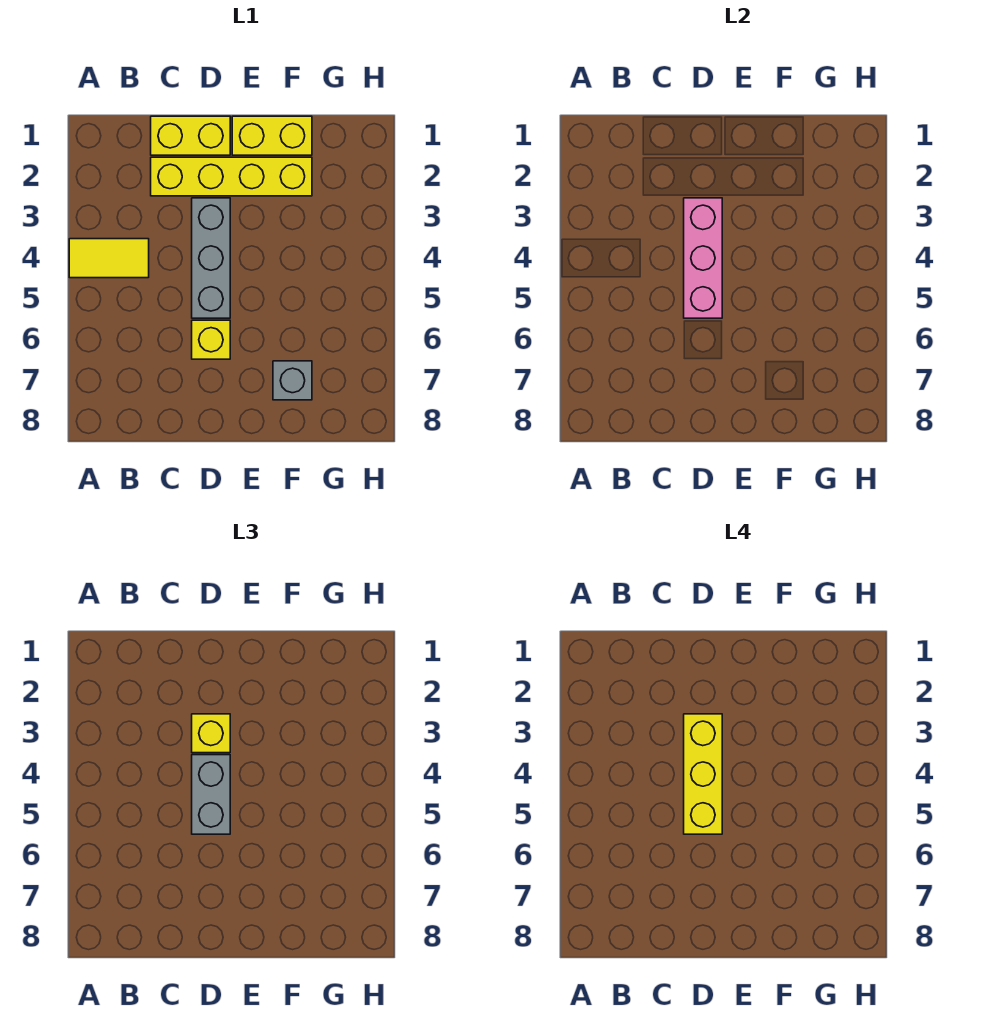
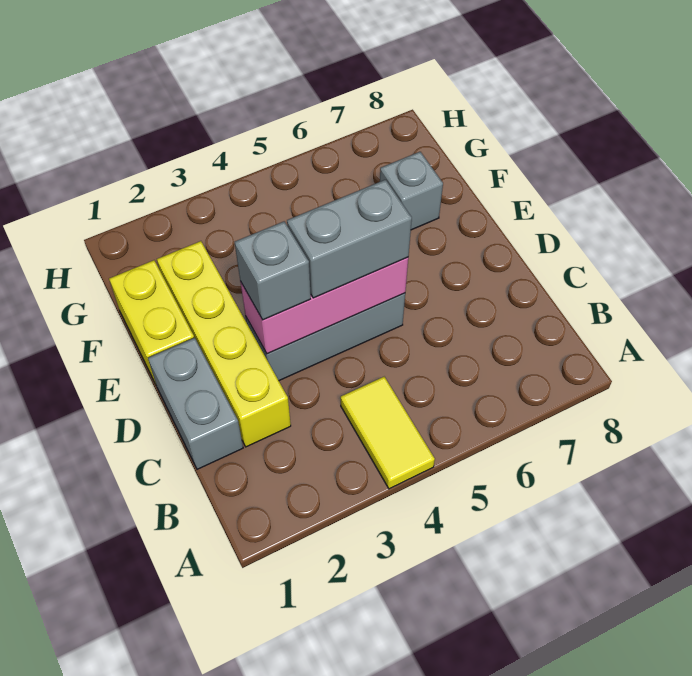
yellow 1x2 brick [151,116,230,155] -> grey 1x2 brick [148,338,243,469]
yellow 1x1 brick [192,714,230,753] -> grey 1x1 brick [235,221,311,320]
yellow 1x3 brick [684,714,722,834] -> none
yellow 1x1 brick [192,320,230,359] -> none

